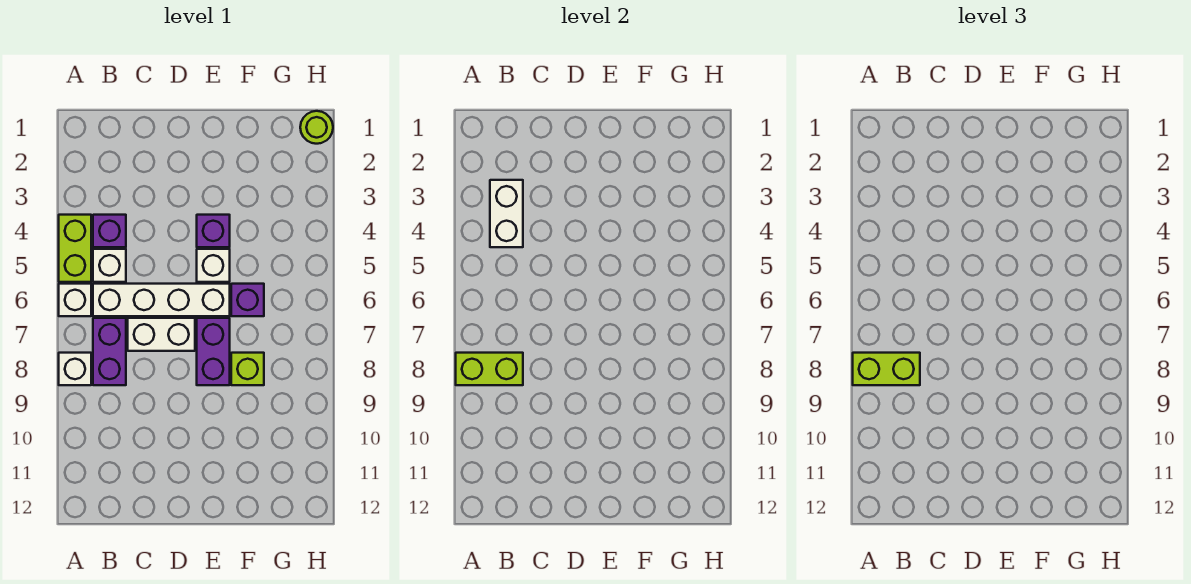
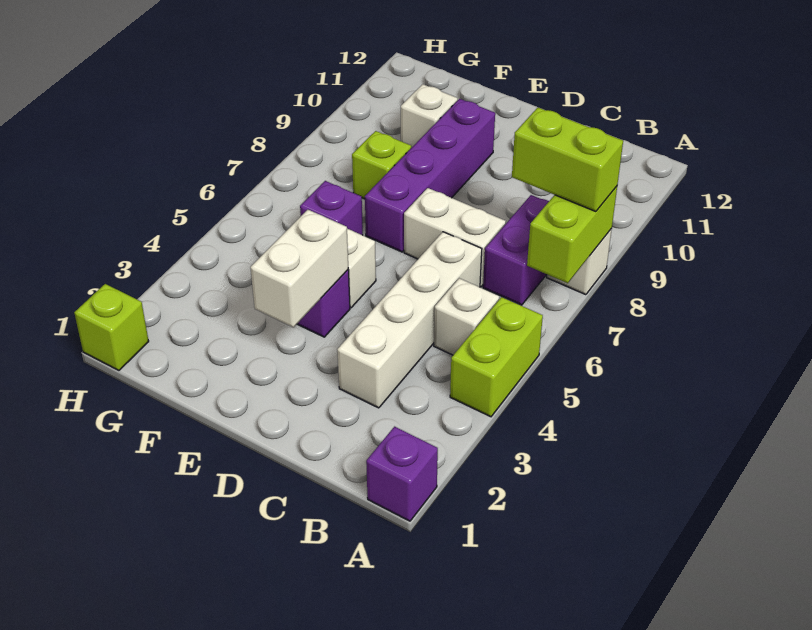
white 1x1 brick [59,284,91,316] -> white 1x1 brick moved to [401,84,458,148]
lime 1x2 brick [456,353,523,385] -> lime 1x2 brick turned to [527,186,617,283]
white 1x2 brick [490,180,523,247] -> white 1x2 brick moved to [250,210,348,327]
purple 1x1 brick [93,215,126,247] -> purple 1x1 brick moved to [366,427,438,521]
white 1x4 brick [93,284,230,316] -> white 1x4 brick turned to [337,232,482,408]
purple 1x2 brick [197,318,230,385] -> purple 1x4 brick [365,99,495,252]
lime 1x1 round brick [300,111,333,144] -> lime 1x1 brick [74,284,149,370]

